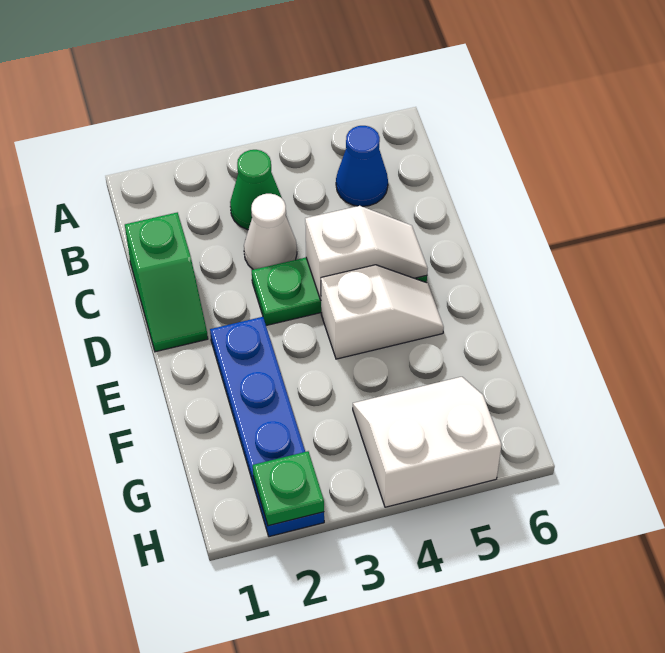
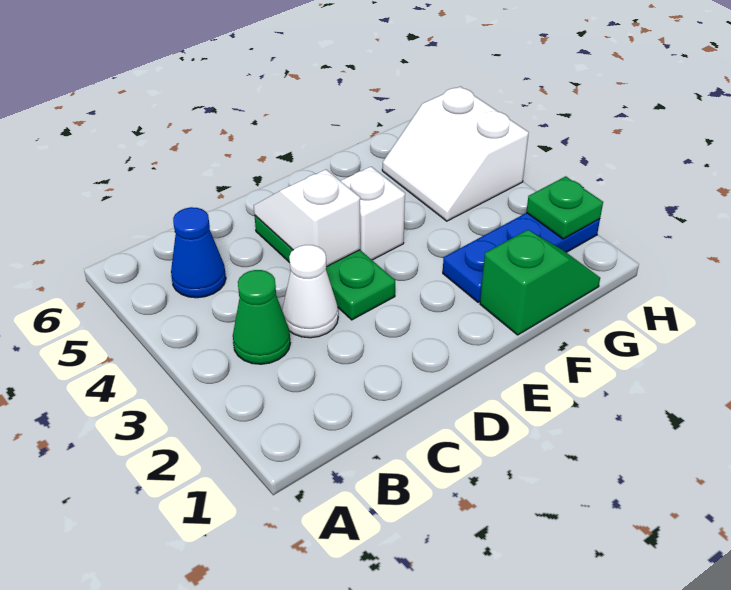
green 1x2 slope [125,212,208,352] -> green 1x2 slope moved to [480,230,600,335]
blue 1x4 plate [210,317,324,537] -> blue 1x3 plate [443,213,600,302]

